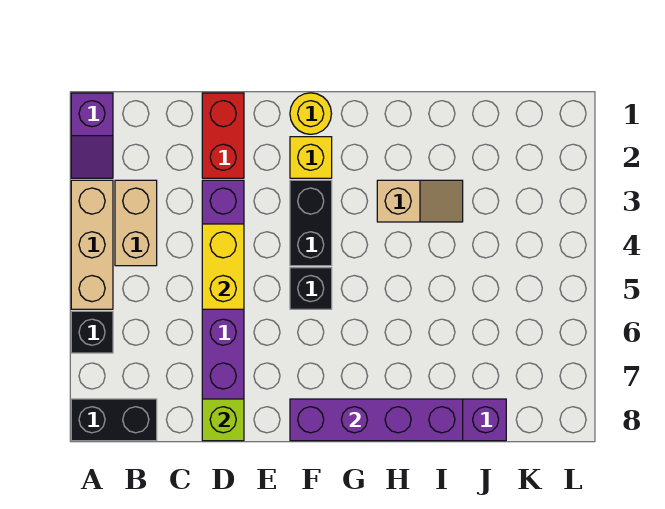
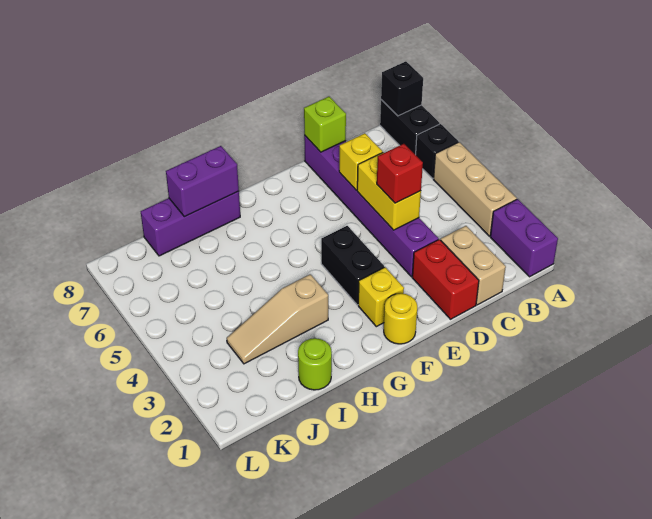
purple 1x2 slope [71,93,113,178] -> purple 1x2 brick [490,199,558,277]
black 1x2 brick [71,399,157,441] -> black 1x2 brick turned to [380,100,440,155]
tan 1x2 brick [115,180,157,266] -> tan 1x2 brick moved to [441,226,506,305]
none -> red 1x1 brick [377,144,423,203]
none -> yellow 1x1 brick [339,133,383,190]
black 1x1 brick [290,268,332,309] -> black 1x1 brick moved to [381,61,423,116]
purple 1x4 brick [290,399,463,441] -> purple 1x2 brick [166,146,239,217]
tan 1x2 slope [377,180,463,222] -> tan 1x3 slope [227,274,328,364]
none -> lime 1x1 round brick [298,338,332,390]

